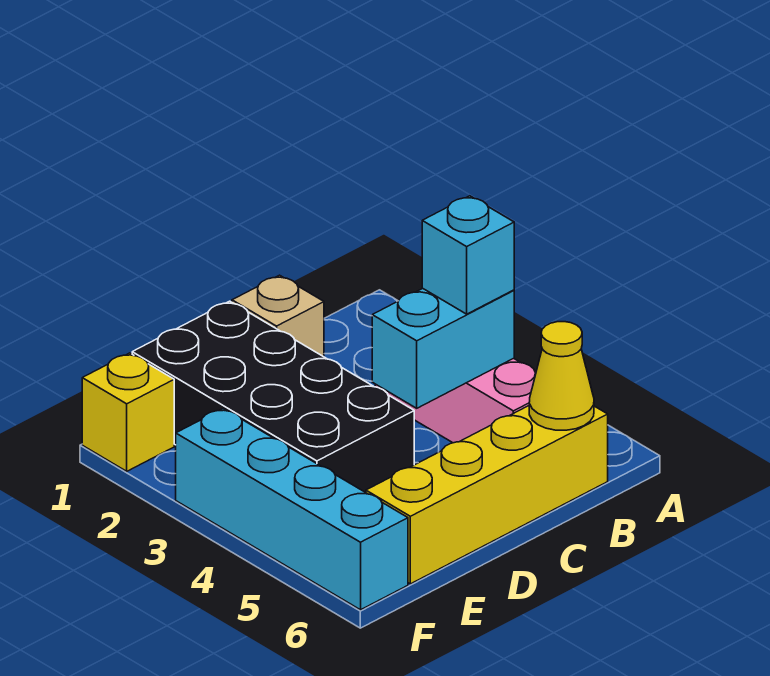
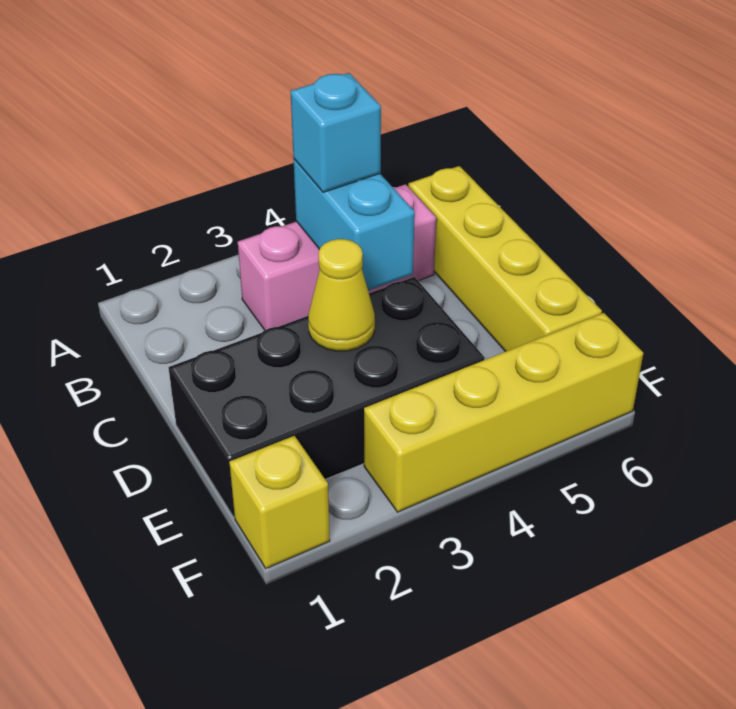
yellow 1x1 cone [529,322,594,430] -> yellow 1x1 cone moved to [308,239,375,351]
tan 1x1 brick [232,275,324,357] -> none
cyan 1x4 brick [176,408,408,610] -> yellow 1x4 brick [364,313,643,512]

